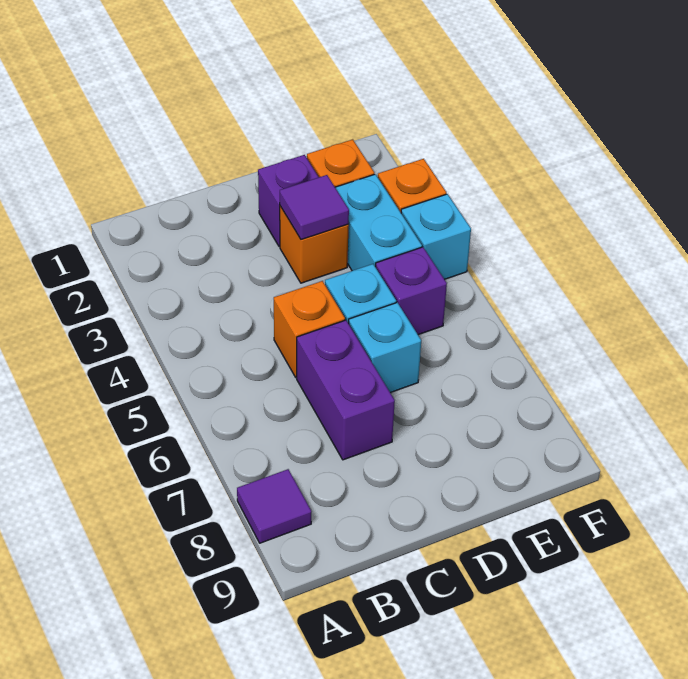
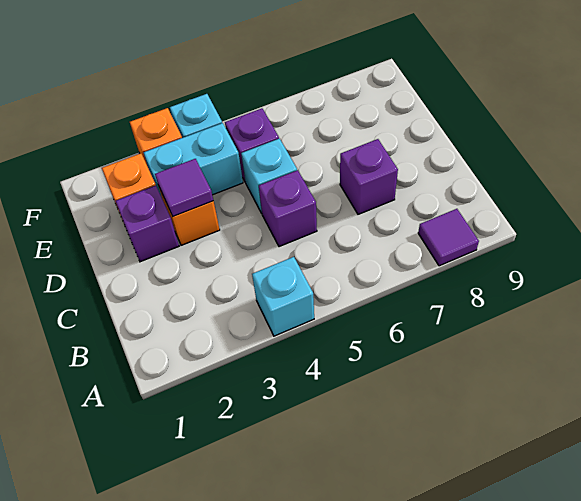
orange 1x1 brick [274,281,345,377] -> purple 1x1 brick [259,170,317,247]
purple 1x2 brick [297,320,395,460] -> purple 1x1 brick [340,139,398,214]
cyan 1x1 brick [349,302,421,393] -> cyan 1x1 brick moved to [252,257,314,336]

